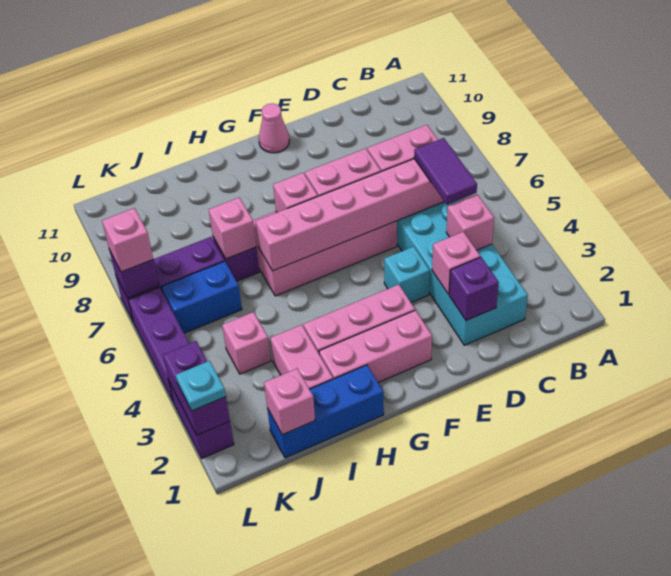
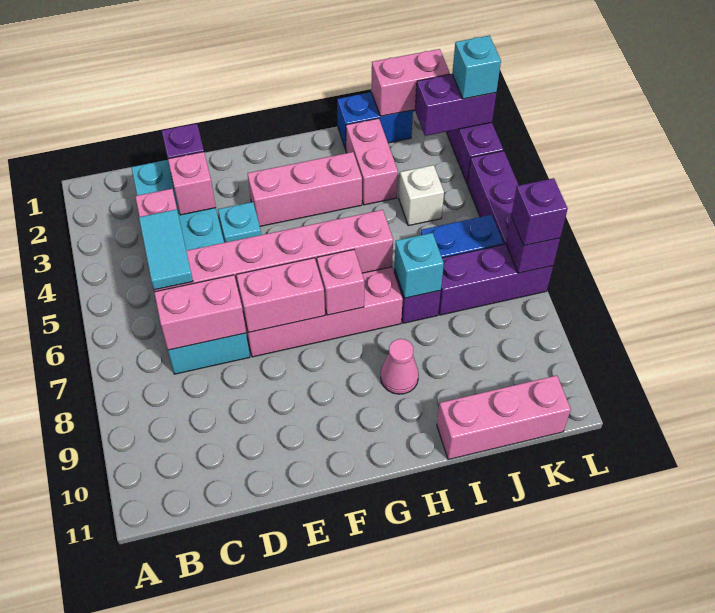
purple 1x2 tile [414,138,477,204] -> cyan 1x2 tile [139,209,193,290]
pink 1x3 brick [319,310,432,382] -> pink 1x3 brick moved to [437,375,571,460]
pink 1x1 cone [259,103,289,153] -> pink 1x1 cone moved to [381,339,419,394]
blue 1x3 brick [267,365,384,458] -> blue 1x2 brick [337,92,413,150]
pink 1x1 brick [209,198,256,259] -> cyan 1x1 brick [394,233,444,298]
pink 1x1 brick [264,369,315,435] -> pink 1x2 brick [371,49,450,116]
pink 1x1 brick [222,312,271,374] -> white 1x1 brick [399,165,444,226]
purple 1x2 brick [163,341,230,435] -> purple 1x2 brick turned to [415,74,496,136]
cyan 1x1 plate [176,361,226,411] -> cyan 1x1 brick [452,36,501,99]
pink 1x1 brick [102,208,153,272] -> purple 1x1 brick [511,178,568,246]

